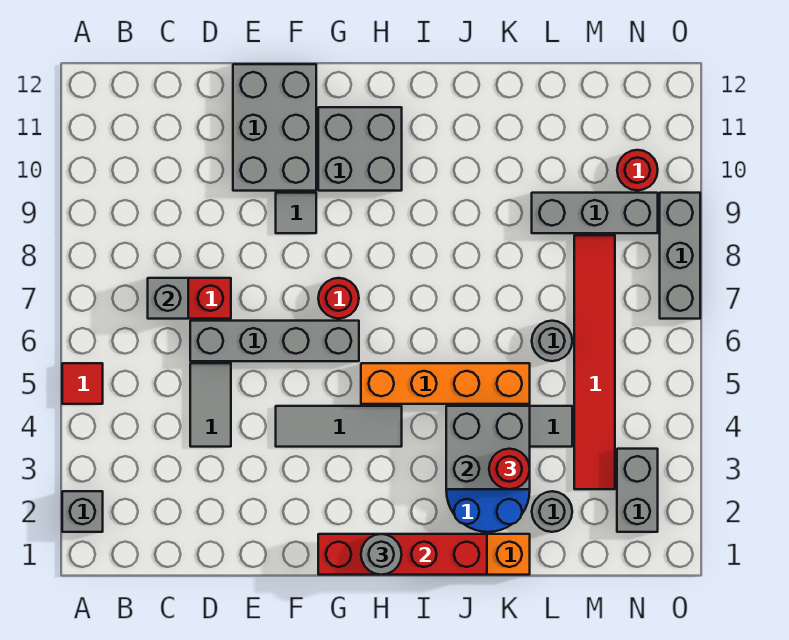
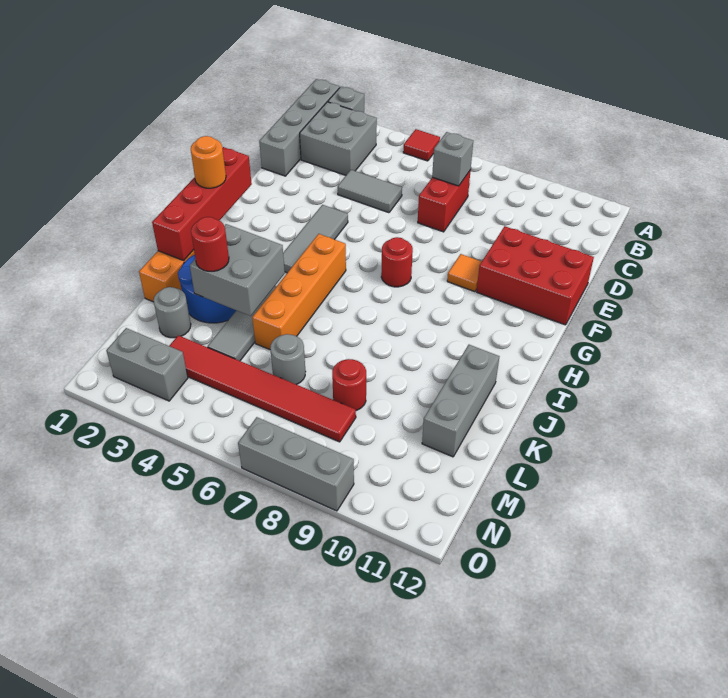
grey 1x4 brick [190,321,359,361] -> grey 1x4 brick moved to [259,79,340,176]
grey 2x3 brick [233,64,316,191] -> red 2x3 brick [476,226,594,325]
grey 1x1 tile [276,193,316,233] -> orange 1x1 tile [447,254,482,292]
grey 2x2 brick [318,107,402,191] -> grey 2x2 brick moved to [300,102,377,175]
grey 1x1 round brick [361,534,402,575] -> orange 1x1 round brick [191,136,226,188]
grey 1x3 brick [532,193,658,233] -> grey 1x3 brick moved to [422,345,499,457]
red 1x1 round brick [617,150,658,190] -> red 1x1 round brick moved to [332,359,366,411]

